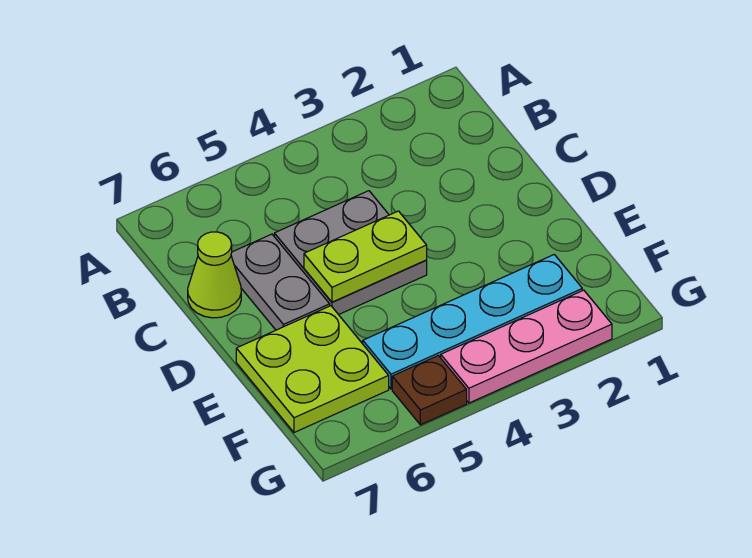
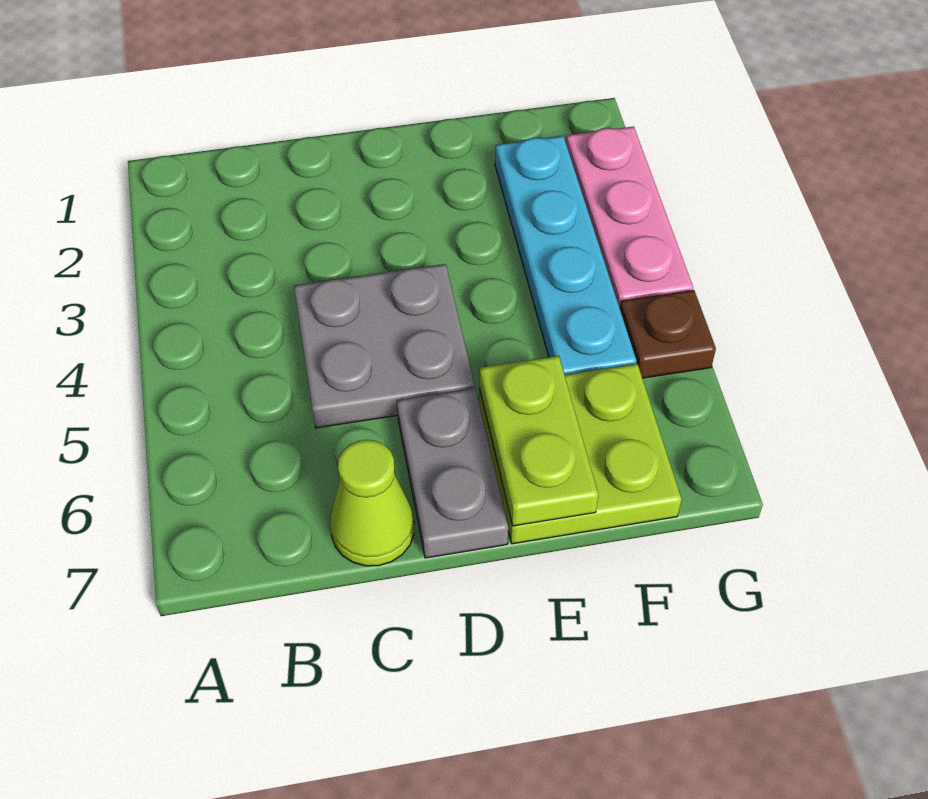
grey 1x2 plate [231,234,330,330] -> grey 1x2 plate turned to [397,388,508,558]
lime 1x2 plate [304,211,427,302] -> lime 1x2 plate moved to [479,356,598,526]

